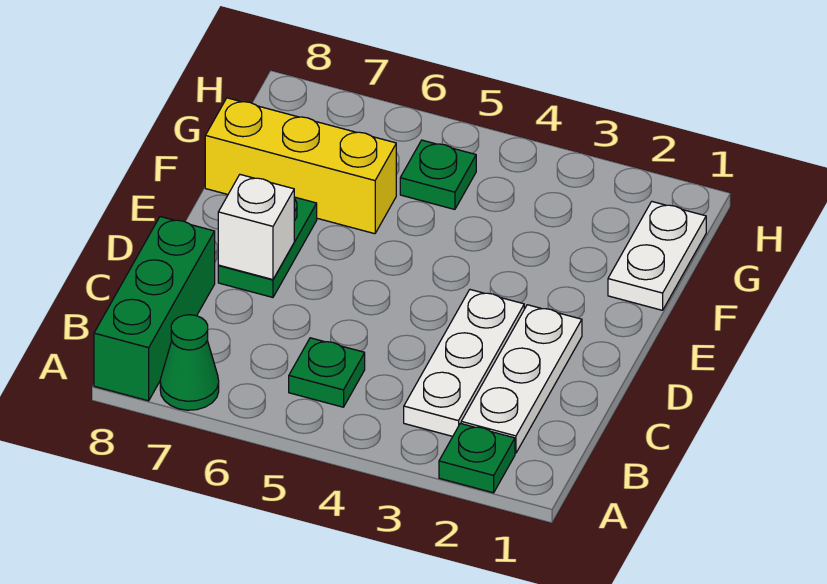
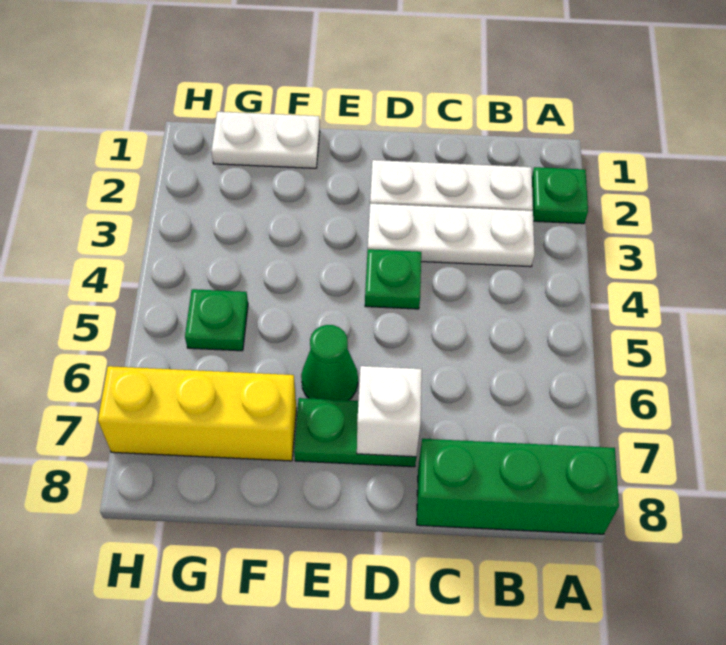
green 1x1 cone [160,315,219,410] -> green 1x1 cone moved to [301,325,358,400]
green 1x1 plate [289,338,365,407] -> green 1x1 plate moved to [365,249,421,309]
yellow 1x3 brick [205,98,396,234] -> yellow 1x3 brick turned to [98,366,297,461]

